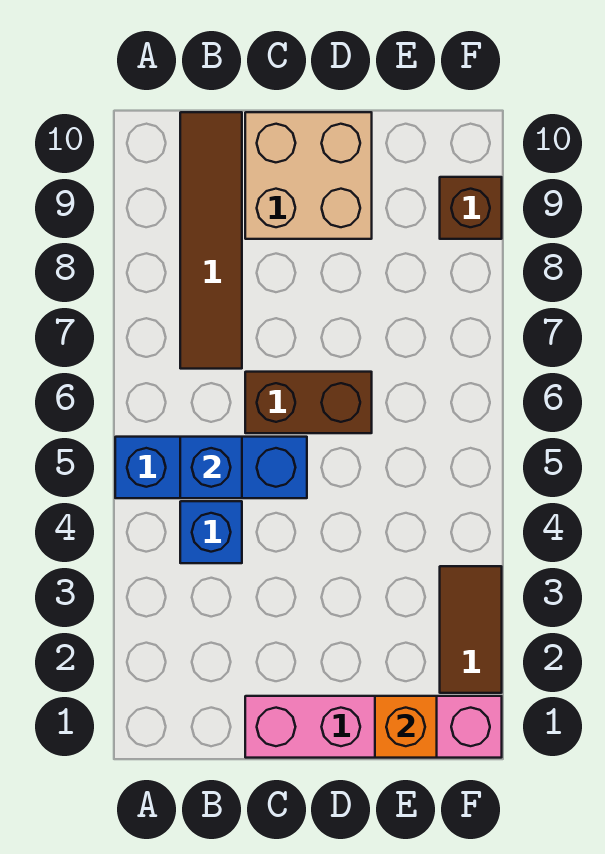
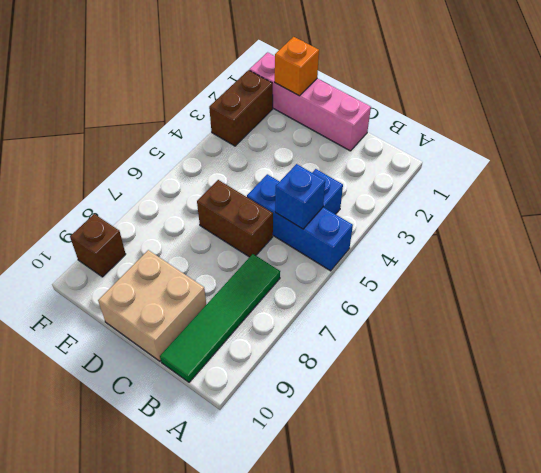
brown 1x4 tile [180,112,242,369] -> green 1x4 tile [160,254,280,382]
brown 1x2 tile [440,566,502,693] -> brown 1x2 brick [209,70,273,146]

